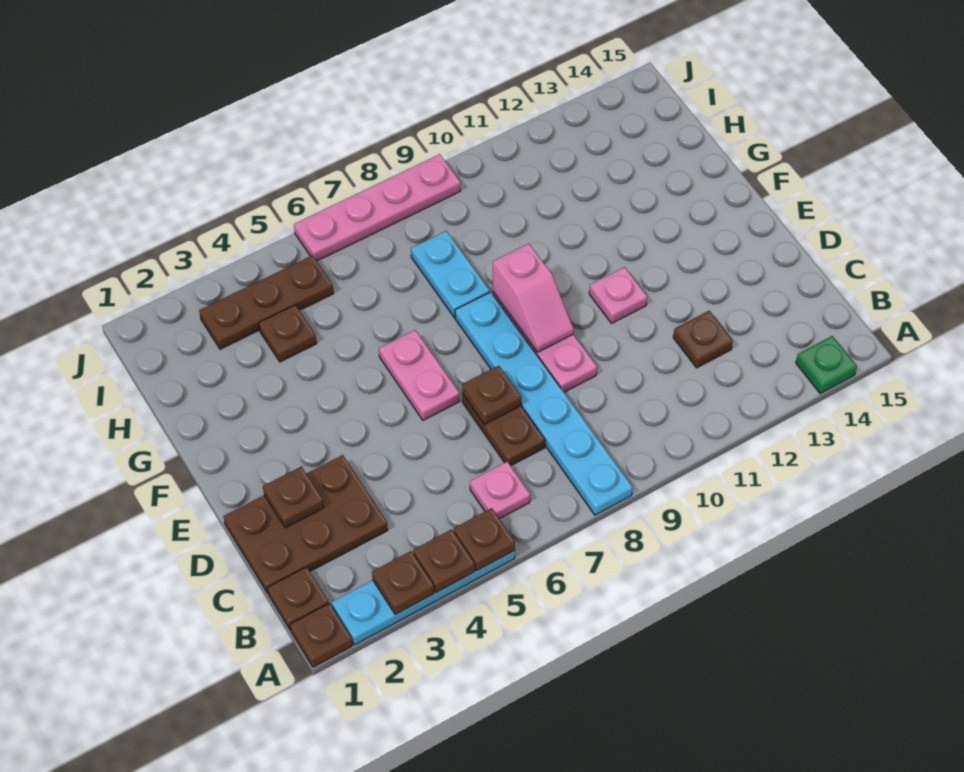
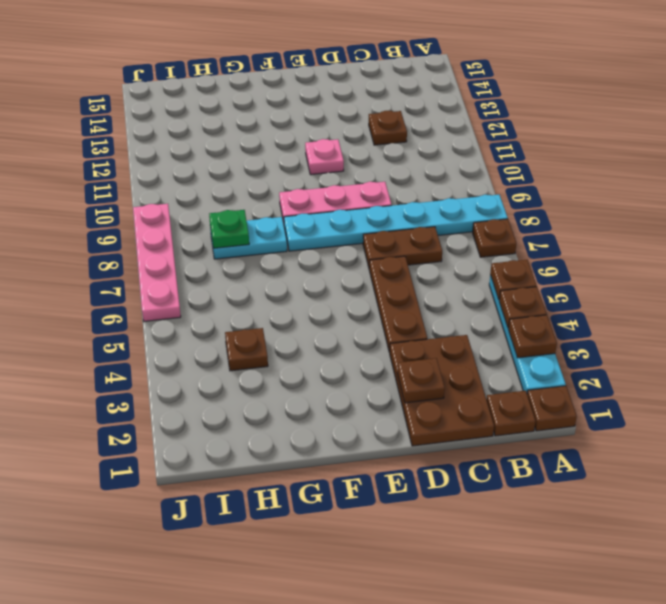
green 1x1 plate [796,336,857,394] -> green 1x1 plate moved to [209,210,249,248]
pink 1x1 plate [470,462,530,519] -> none
brown 1x1 plate [462,366,521,425] -> brown 1x1 plate moved to [473,219,516,257]
pink 1x2 plate [379,330,460,420] -> none
pink 1x2 slope [493,243,574,352] -> none
brown 1x3 plate [199,255,334,349] -> brown 1x3 plate moved to [369,256,427,352]

